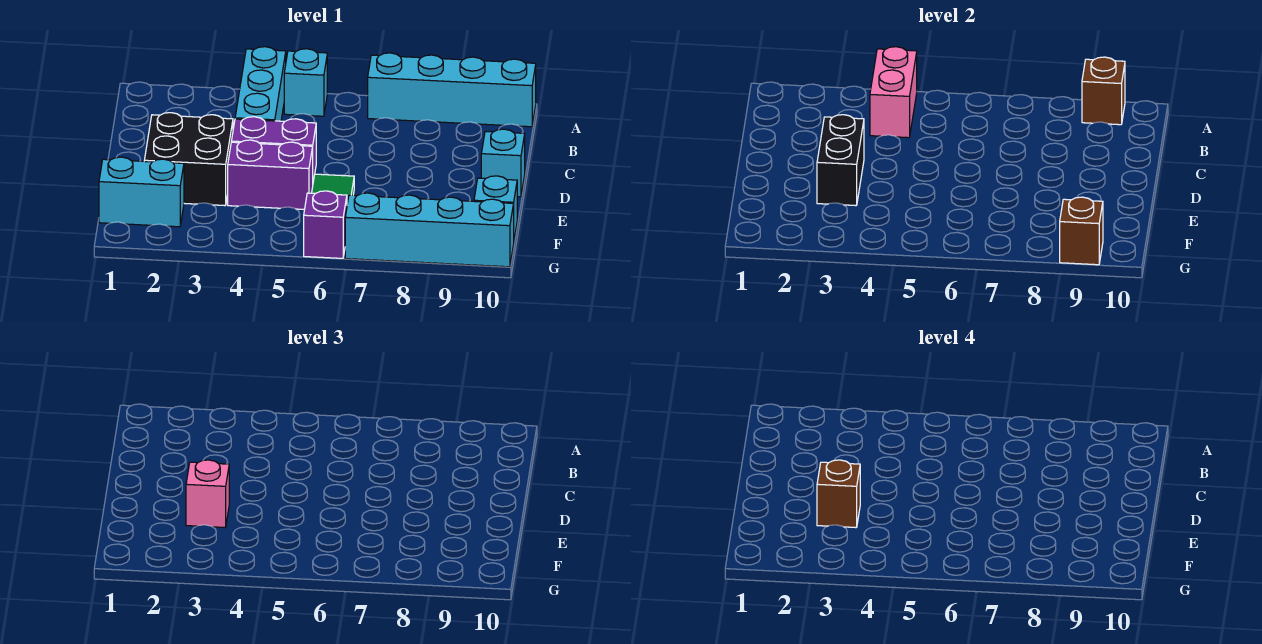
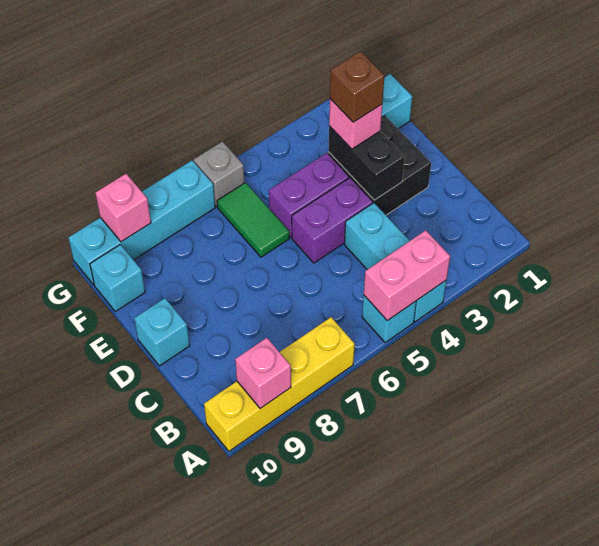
pink 1x2 brick [870,47,917,138] -> pink 1x2 brick turned to [364,230,450,321]
cyan 1x4 brick [368,53,536,127] -> yellow 1x4 brick [204,317,355,451]
brown 1x1 brick [1082,57,1125,125] -> pink 1x1 brick [235,338,291,408]
purple 1x1 brick [304,191,347,258] -> grey 1x1 brick [194,142,245,207]
brown 1x1 brick [1060,197,1103,265] -> pink 1x1 brick [95,174,151,242]

